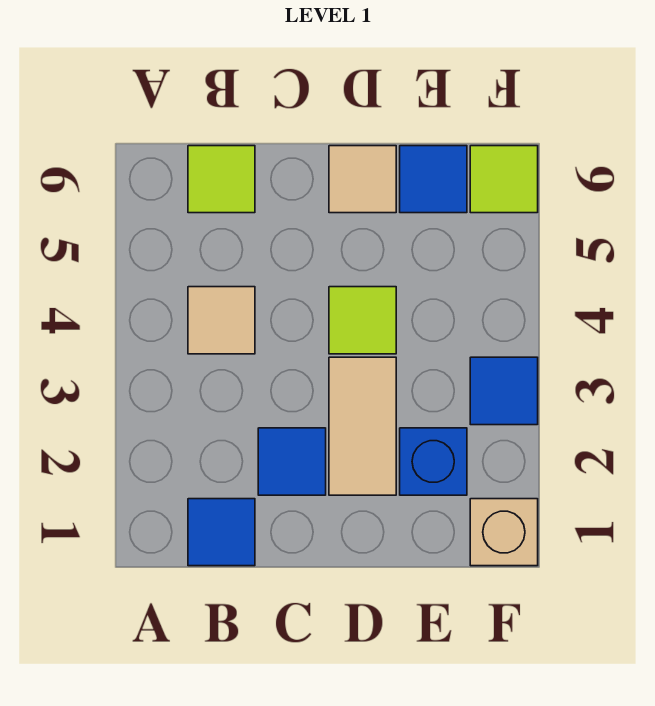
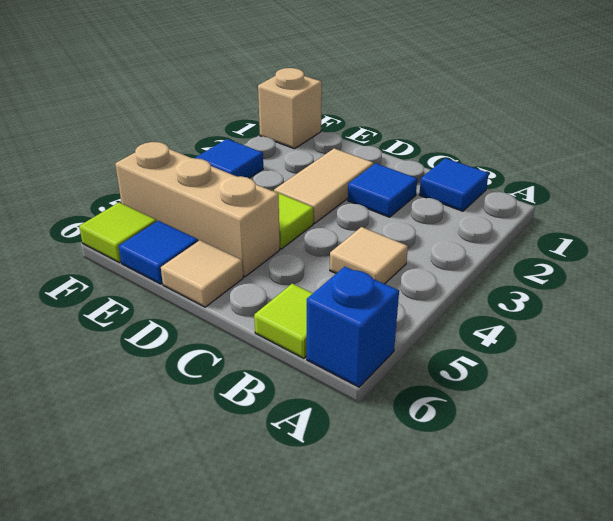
none -> tan 1x3 brick [115,142,280,277]
blue 1x1 brick [400,428,467,495] -> blue 1x1 brick moved to [307,267,399,387]

